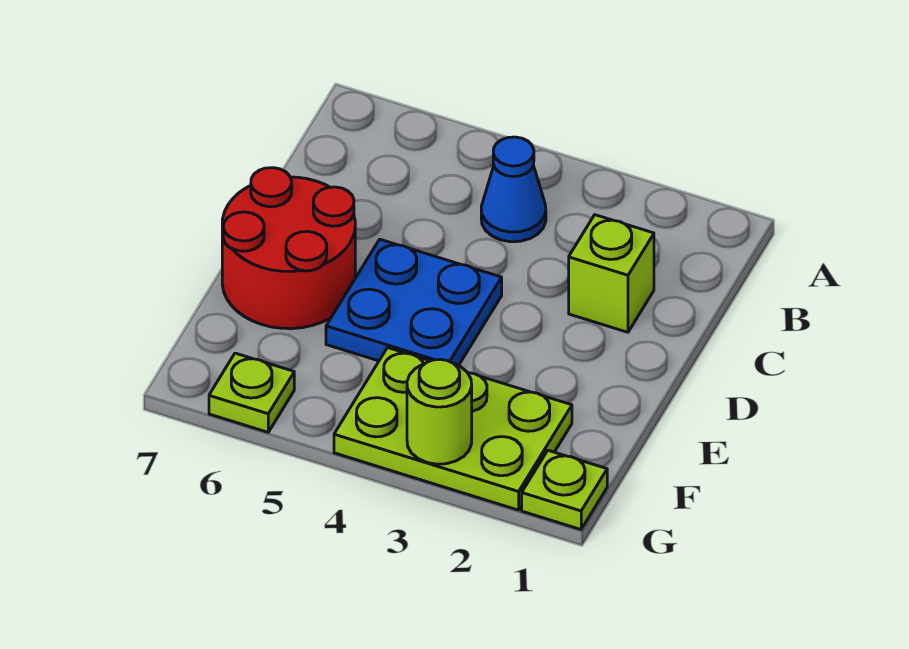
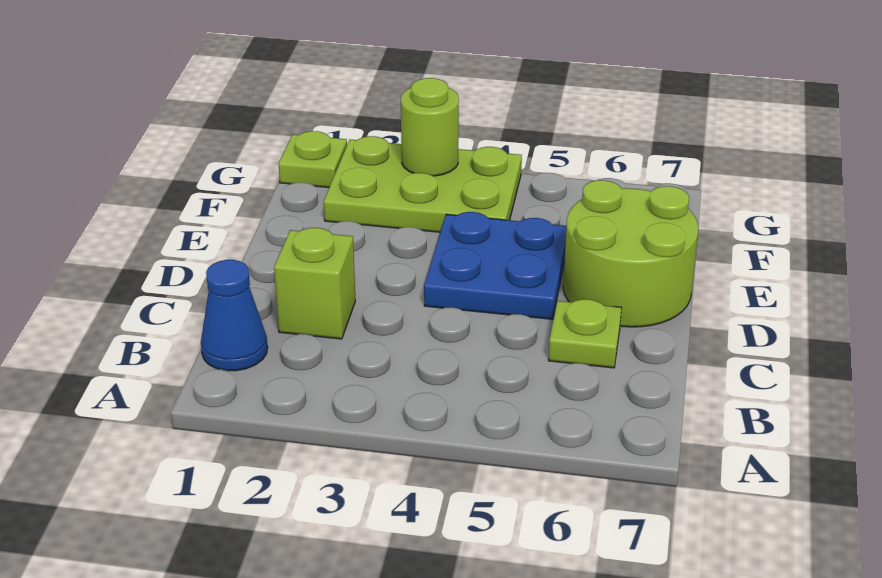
blue 1x1 cone [481,137,546,242] -> blue 1x1 cone moved to [201,260,268,371]
red 2x2 round brick [222,168,355,329] -> lime 2x2 round brick [563,180,698,327]
lime 1x1 plate [209,353,294,432] -> lime 1x1 plate moved to [548,299,622,368]

